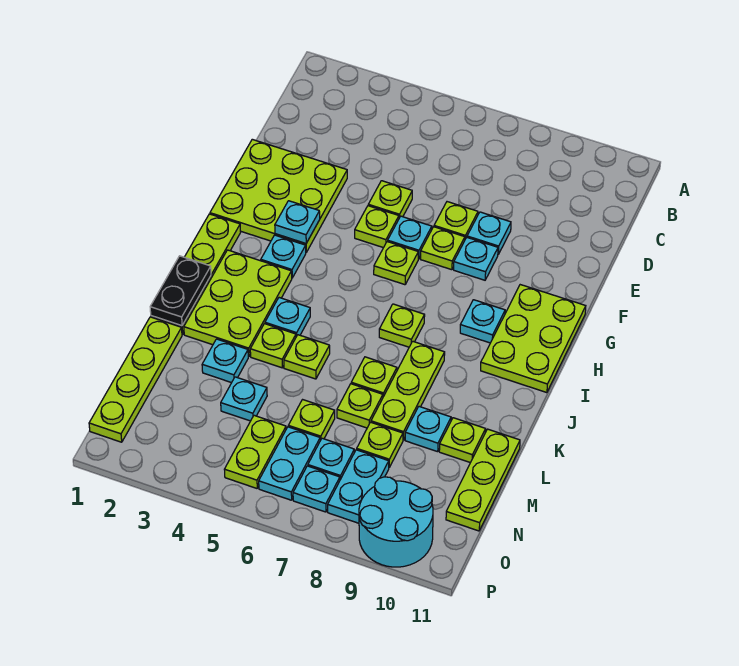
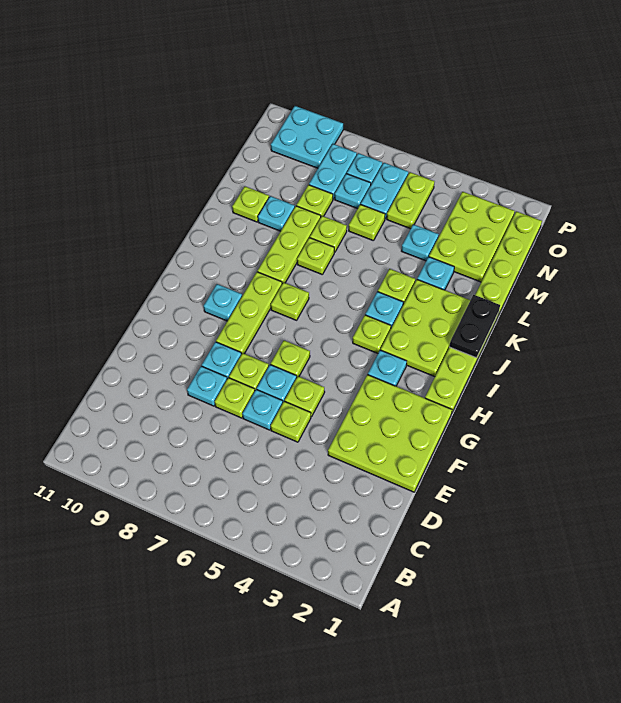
cyan 1x1 plate [275,201,320,244] -> cyan 1x1 plate moved to [242,389,283,430]
lime 2x3 plate [481,285,586,393] -> lime 2x3 plate moved to [429,192,515,282]
lime 1x1 plate [284,335,330,379] -> lime 1x1 plate moved to [353,315,391,353]
lime 1x3 plate [446,429,520,531] -> lime 1x3 plate moved to [216,272,282,354]
cyan 2x2 round brick [359,477,433,567] -> cyan 2x2 plate [271,106,343,168]

